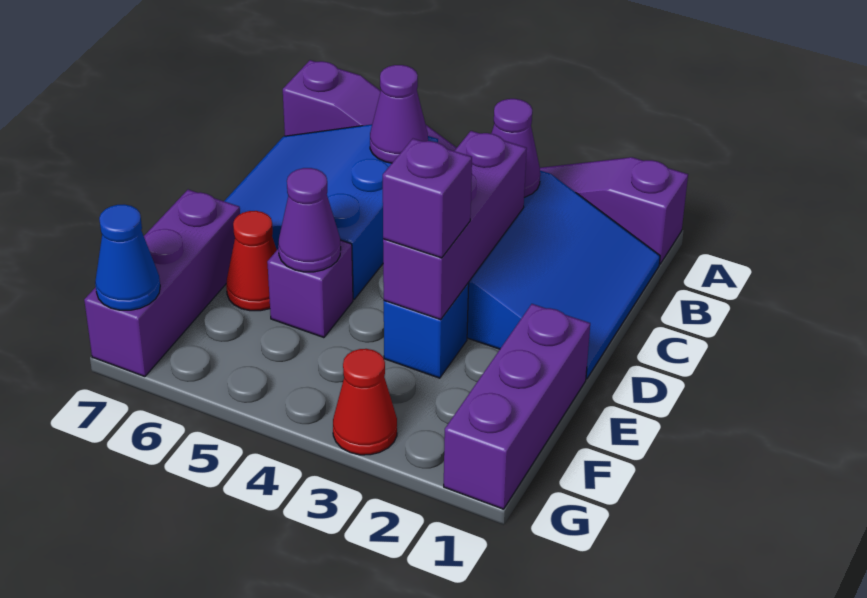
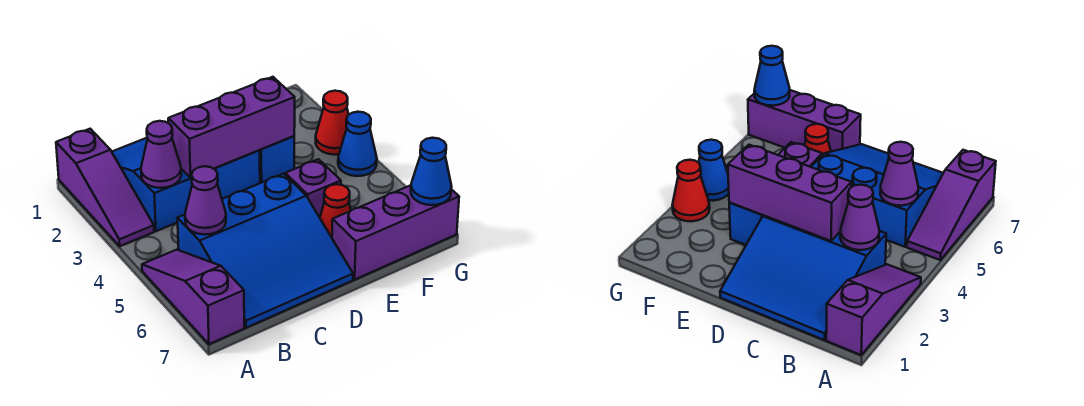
purple 1x3 brick [444,304,590,509] -> none
purple 1x1 brick [383,139,472,258] -> none
purple 1x1 cone [278,168,341,272] -> none
none -> blue 1x1 cone [338,112,377,176]

